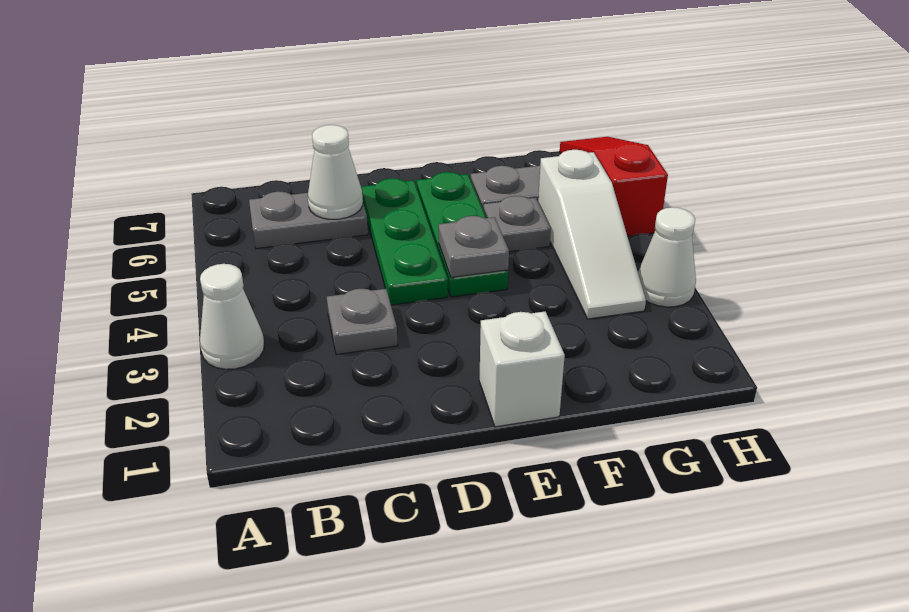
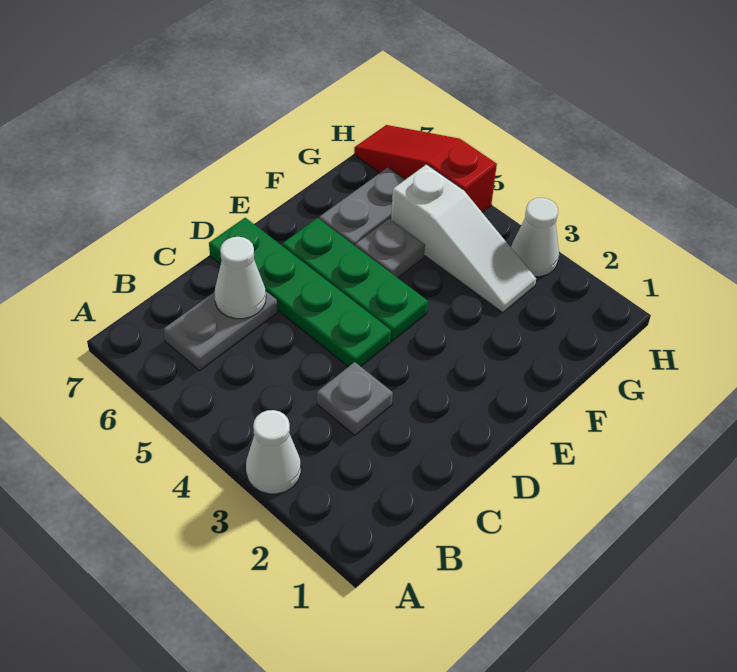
green 1x3 plate [362,178,448,305] -> green 1x4 plate [209,218,391,367]
white 1x1 brick [479,312,565,427] -> none
grey 1x1 plate [439,216,509,277] -> none

